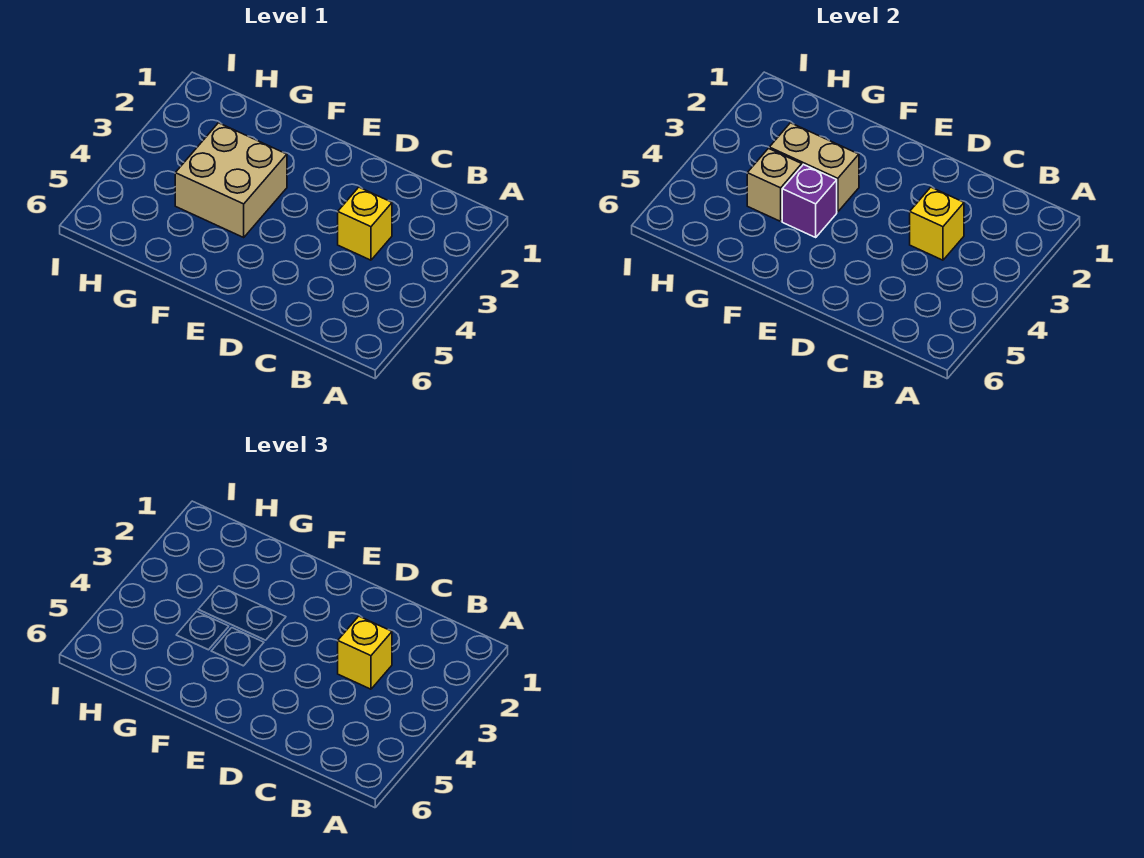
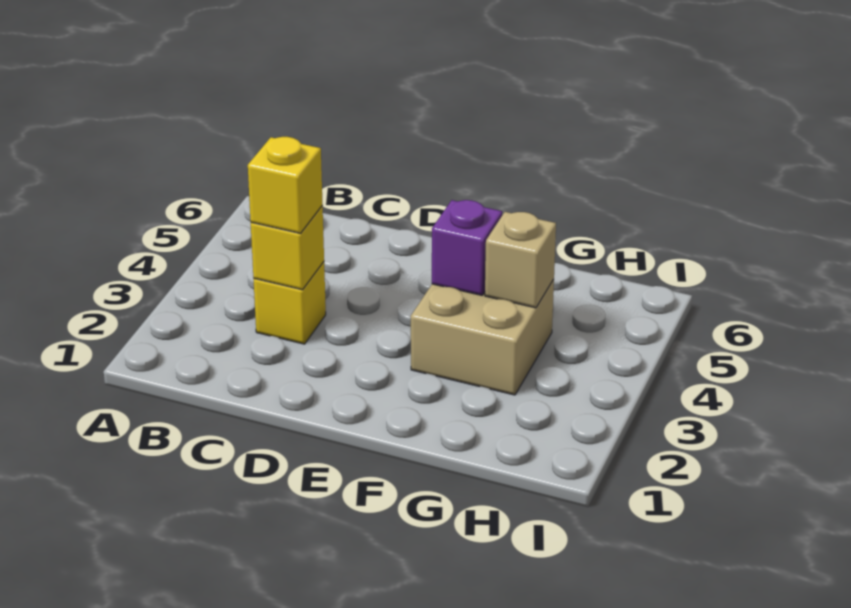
tan 1x2 brick [769,123,859,212] -> none

